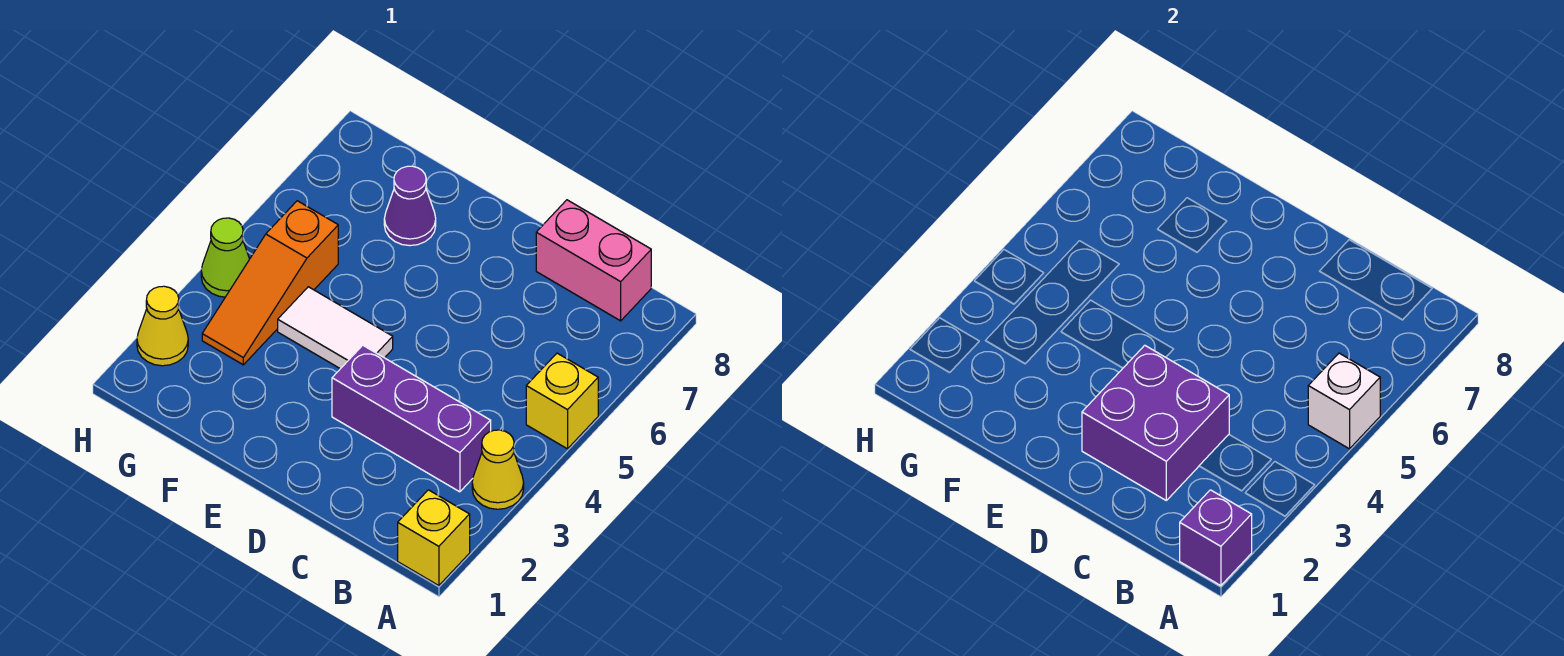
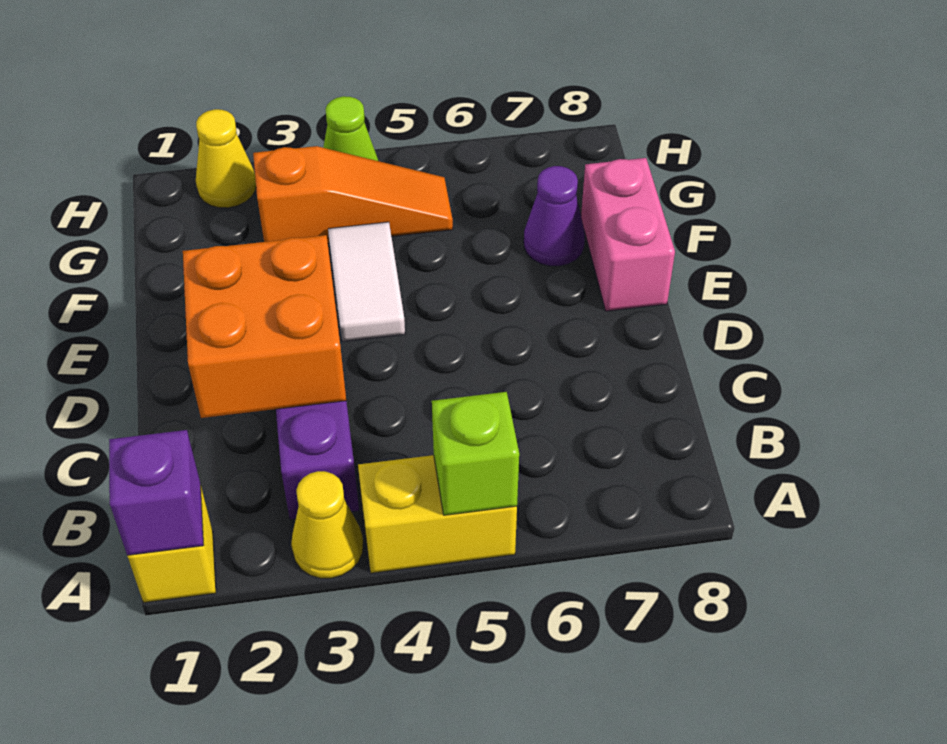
yellow 1x1 brick [526,353,598,449] -> yellow 1x2 brick [358,455,517,573]
white 1x1 brick [1308,353,1380,449] -> lime 1x1 brick [432,392,519,515]
pink 1x2 brick [536,200,651,321] -> pink 1x2 brick moved to [581,158,675,311]
purple 2x2 brick [1082,345,1229,500] -> orange 2x2 brick [183,235,346,418]
orange 1x3 slope [202,201,338,365] -> orange 1x3 slope turned to [253,146,453,243]

